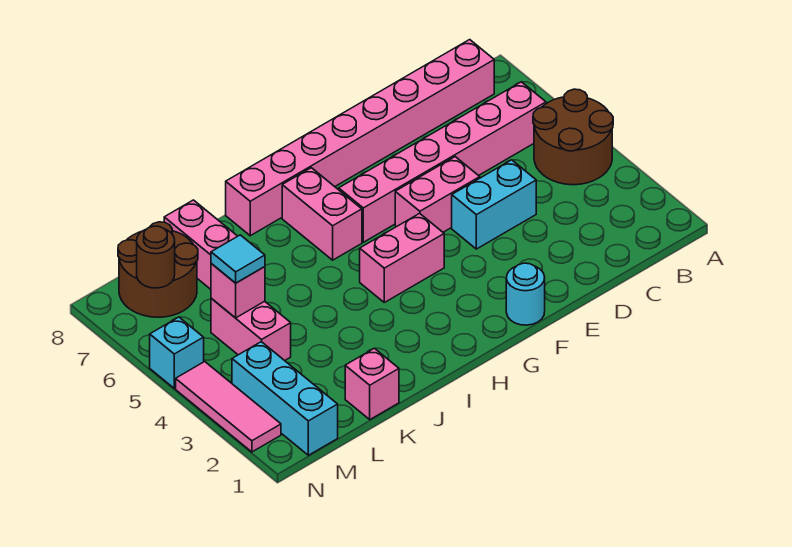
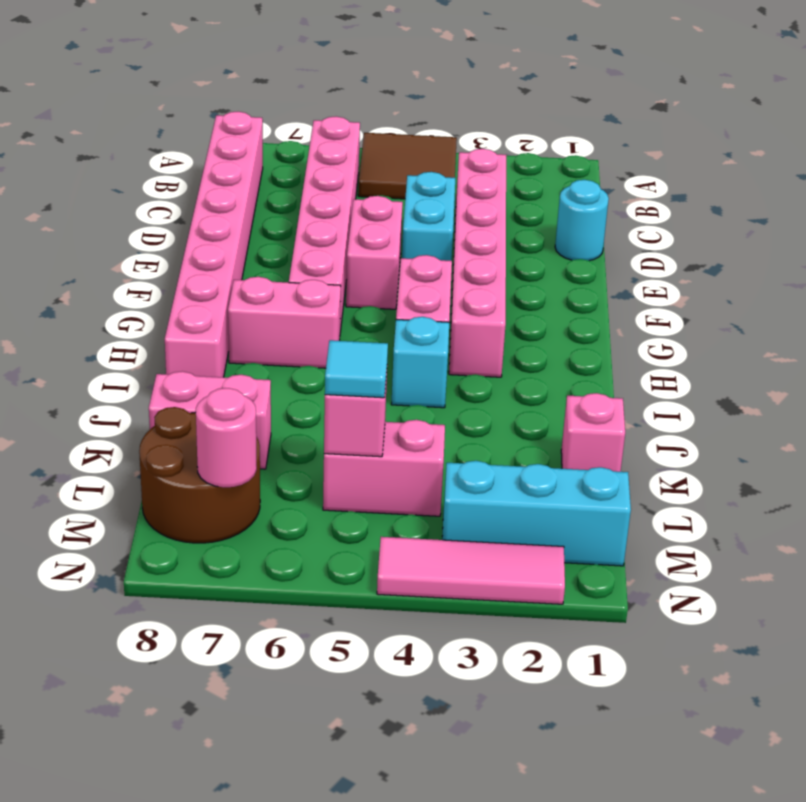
brown 2x2 round brick [533,89,613,185] -> brown 2x2 tile [358,133,457,199]
none -> pink 1x6 brick [449,149,506,377]
cyan 1x1 round brick [506,263,545,325] -> cyan 1x1 round brick moved to [555,180,609,261]
brown 1x1 round brick [137,226,175,288] -> pink 1x1 round brick [196,388,257,487]
cyan 1x1 brick [150,317,204,388] -> cyan 1x1 brick moved to [391,317,449,408]

